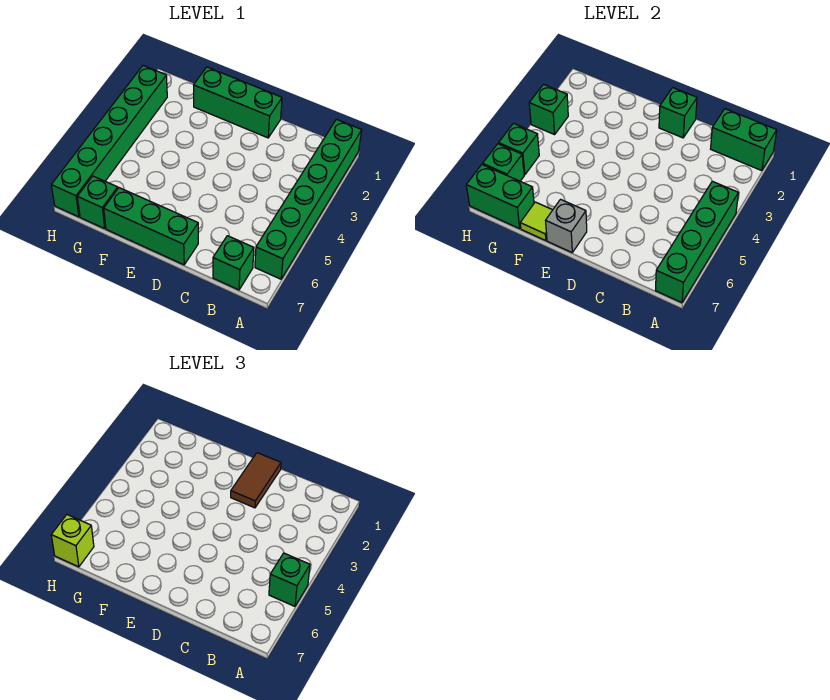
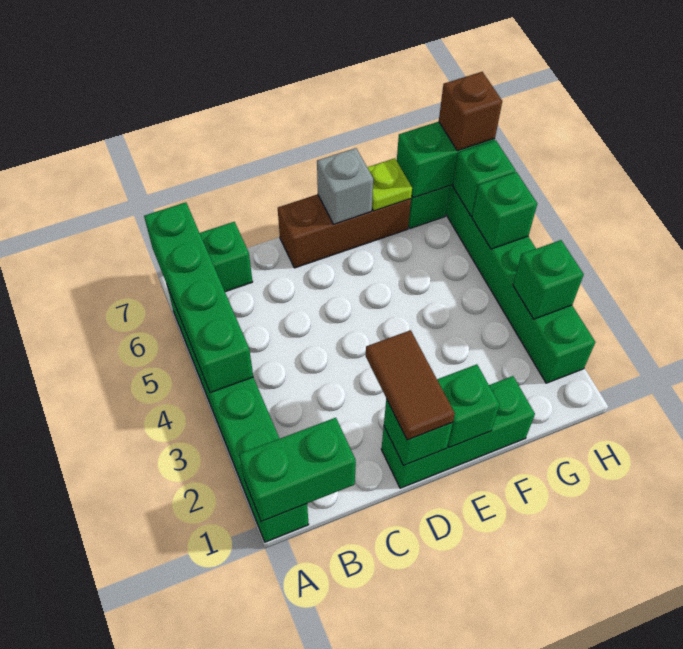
green 1x1 brick [269,553,310,606] -> green 1x1 brick moved to [437,364,500,447]
green 1x3 brick [104,188,198,265] -> brown 1x3 brick [278,194,411,268]
lime 1x1 tile [520,202,552,241] -> lime 1x1 plate [367,158,412,211]
lime 1x1 brick [51,515,94,567] -> brown 1x1 brick [439,72,502,151]

